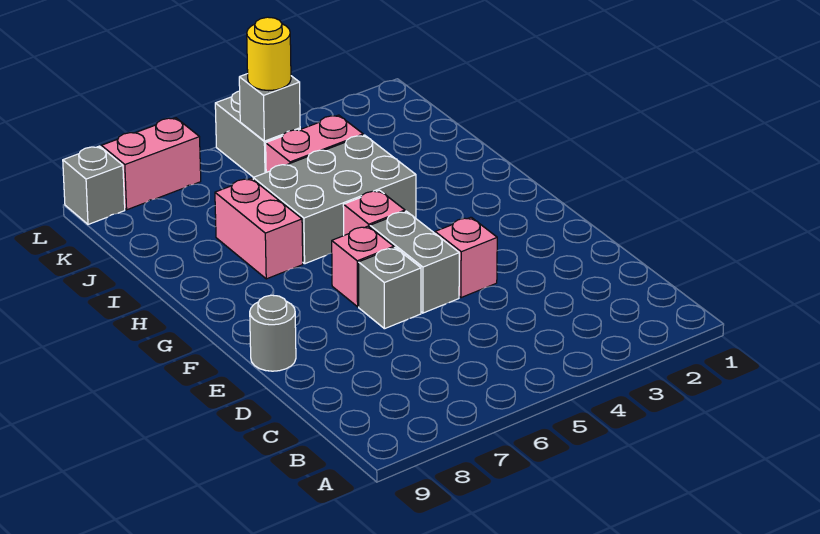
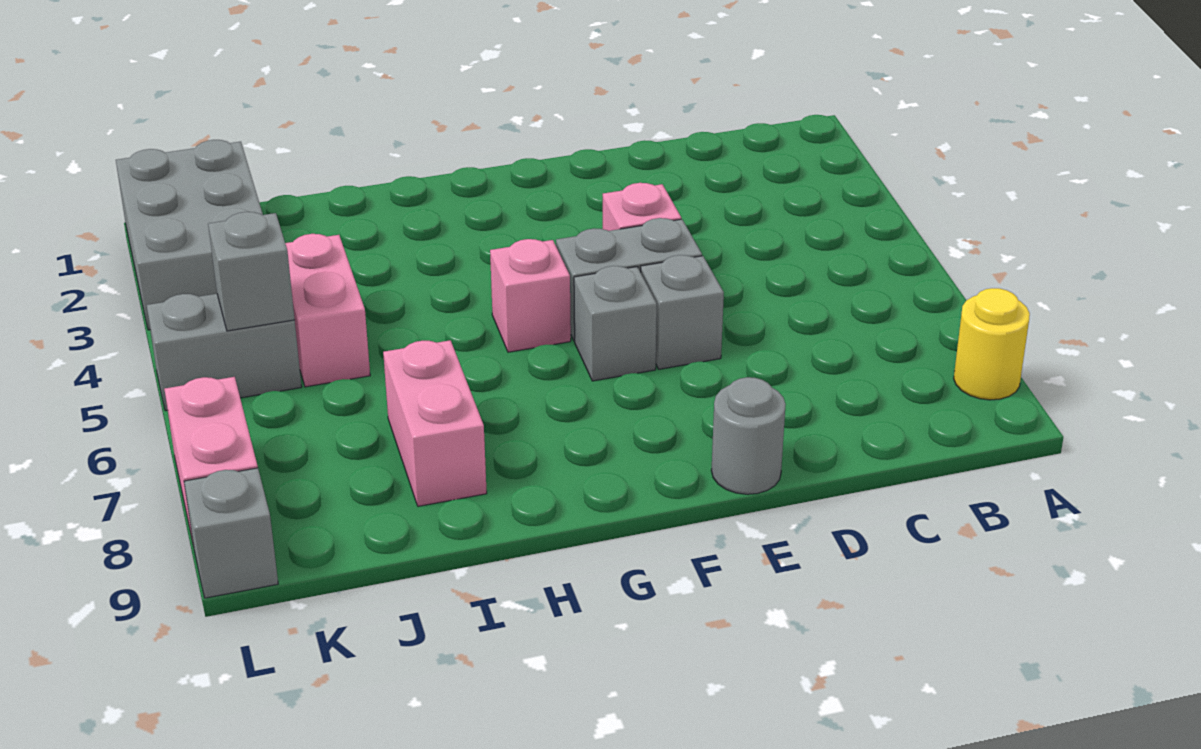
pink 1x1 brick [332,226,394,307] -> grey 1x1 brick [574,266,657,381]
grey 2x3 brick [253,135,416,264] -> grey 2x3 brick moved to [116,140,263,330]
pink 1x2 brick [215,178,303,279] -> pink 1x2 brick turned to [383,340,487,506]
yellow 1x1 round brick [247,17,291,91] -> yellow 1x1 round brick moved to [954,288,1030,400]

